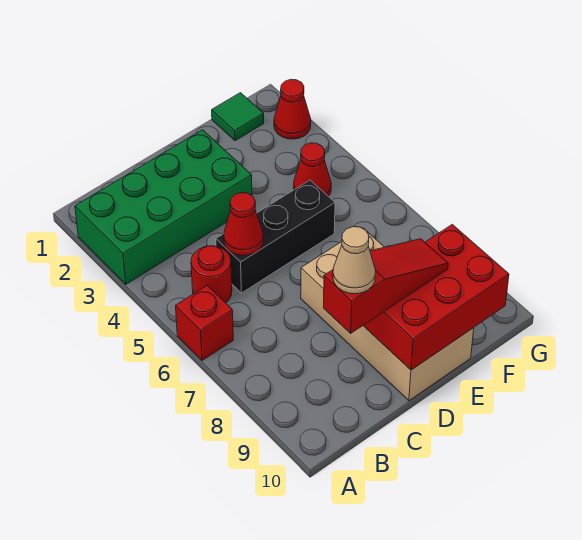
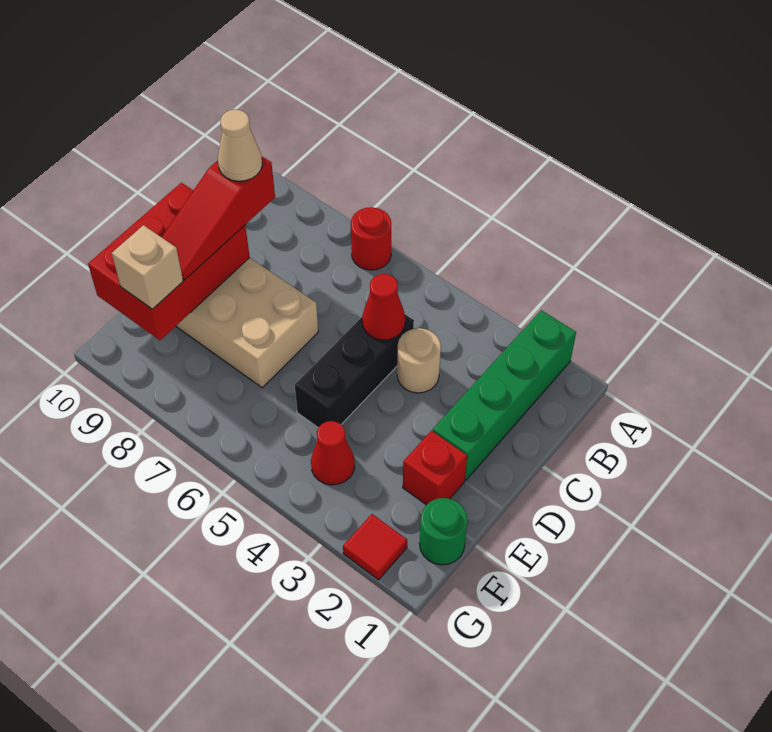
green 2x4 brick [75,130,252,284] -> green 1x4 brick [433,310,576,480]
red 1x1 brick [176,285,233,360] -> red 1x1 brick moved to [403,431,467,505]
red 1x1 round brick [191,246,232,303] -> red 1x1 round brick moved to [351,207,391,270]
none -> tan 1x1 round brick [397,328,441,393]
green 1x1 tile [212,93,264,141] -> green 1x1 round brick [420,498,467,565]
none -> tan 1x1 brick [112,225,183,309]
red 1x1 cone [274,79,311,139] -> red 1x1 tile [343,514,407,580]

